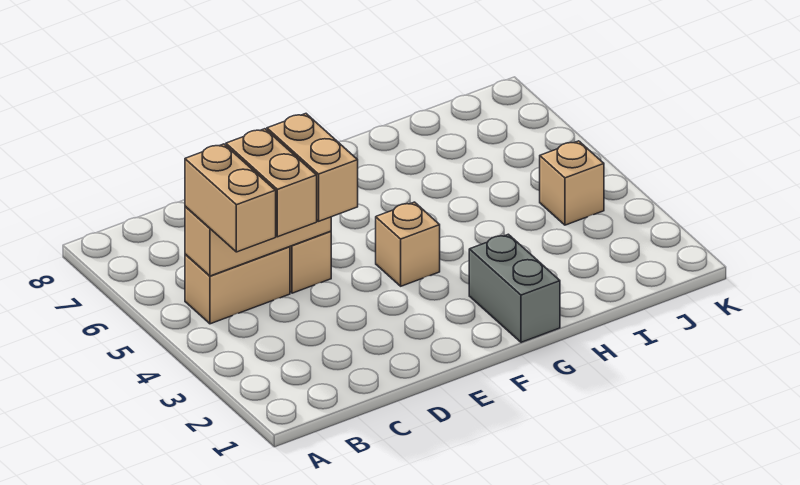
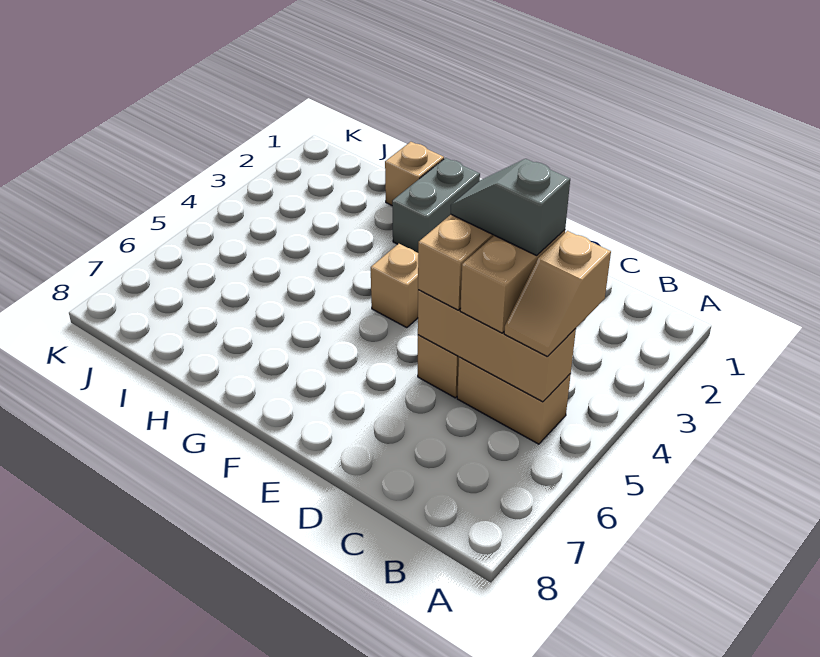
tan 1x2 brick [185,144,276,252] -> tan 1x2 slope [504,231,611,357]
none -> grey 1x2 slope [451,159,570,256]
tan 1x1 brick [540,141,604,225] -> tan 1x1 brick moved to [385,142,444,205]

